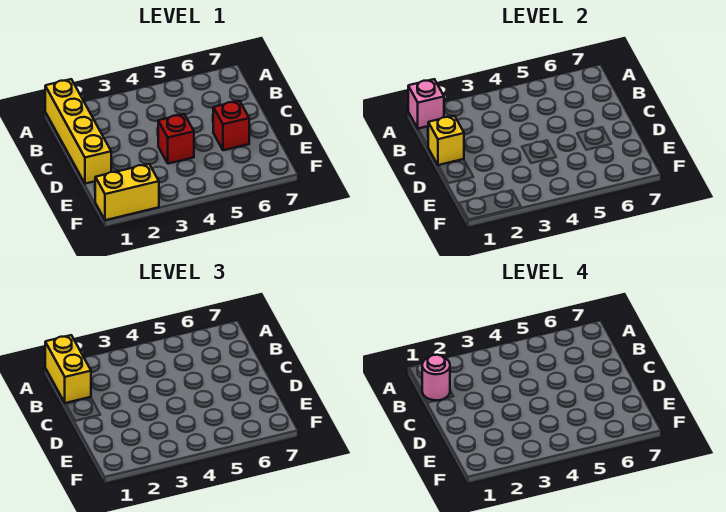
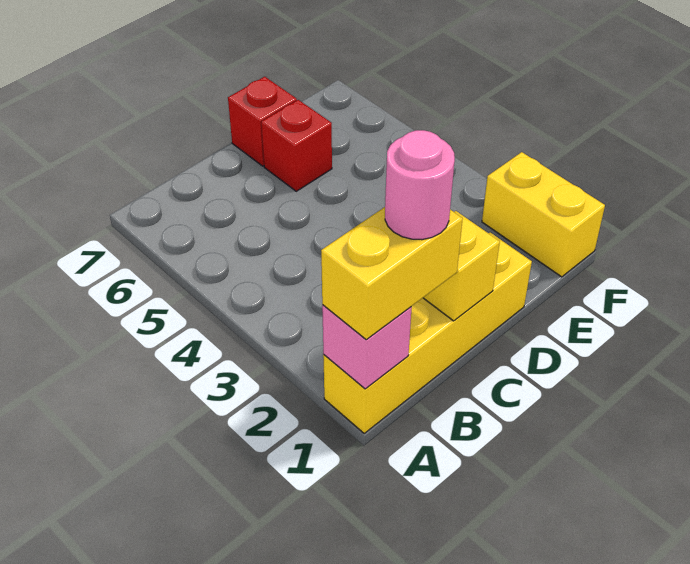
red 1x1 brick [158,114,194,164] -> red 1x1 brick moved to [228,77,297,166]

